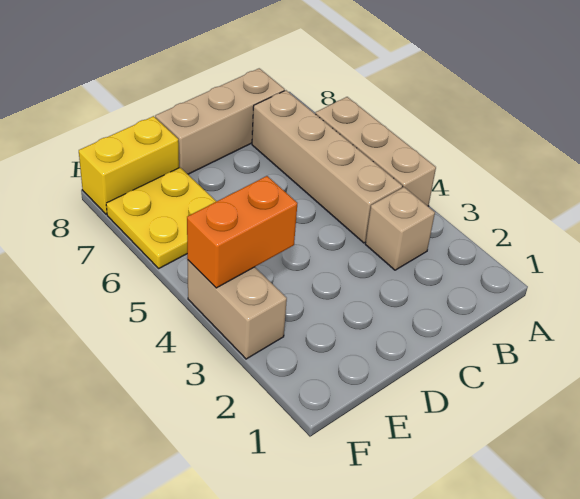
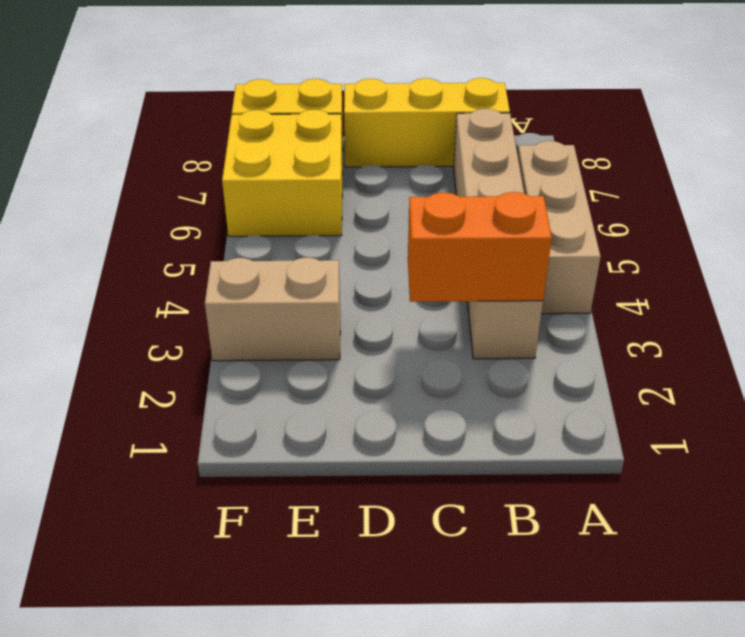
tan 1x3 brick [155,68,285,174] -> yellow 1x3 brick [344,78,510,167]
orange 1x2 brick [187,176,297,288] -> orange 1x2 brick moved to [408,192,552,302]
yellow 2x2 plate [106,168,216,268] -> yellow 2x2 brick [222,110,343,236]
tan 1x2 brick [187,260,287,359] -> tan 1x2 brick turned to [205,258,340,361]

